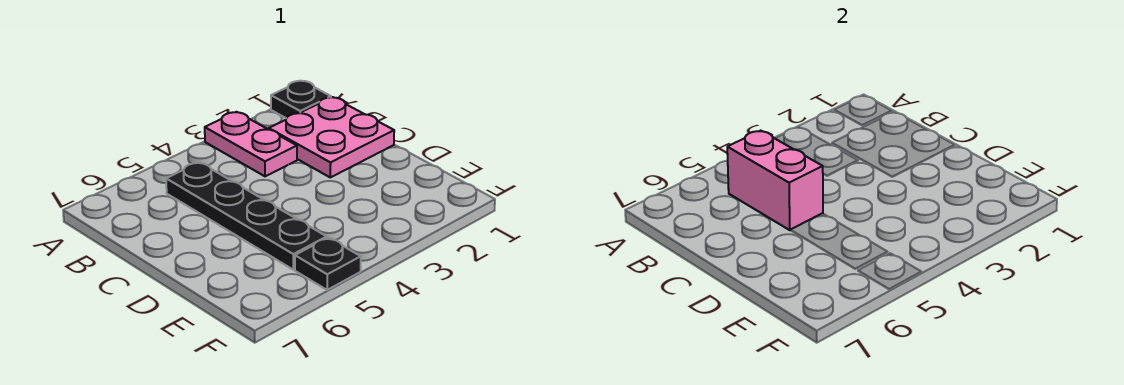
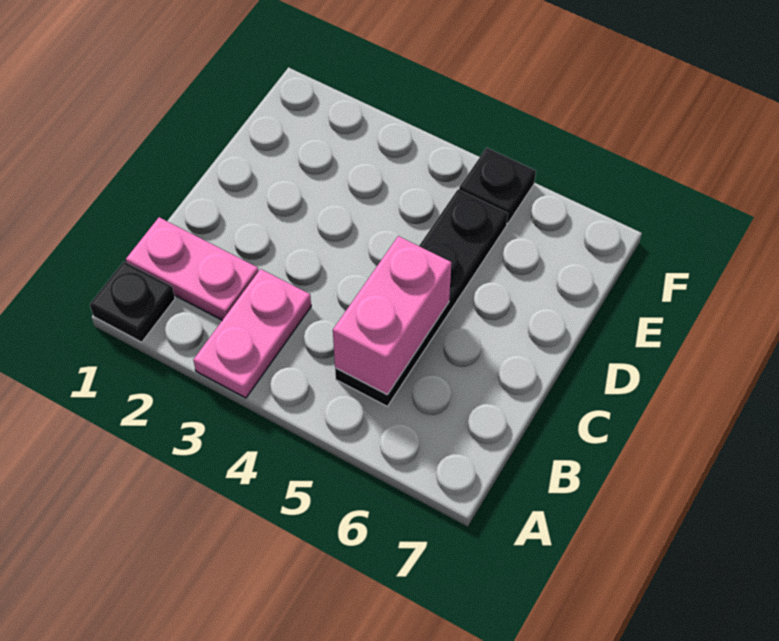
pink 2x2 plate [269,97,394,177] -> pink 1x2 plate [126,217,259,320]

